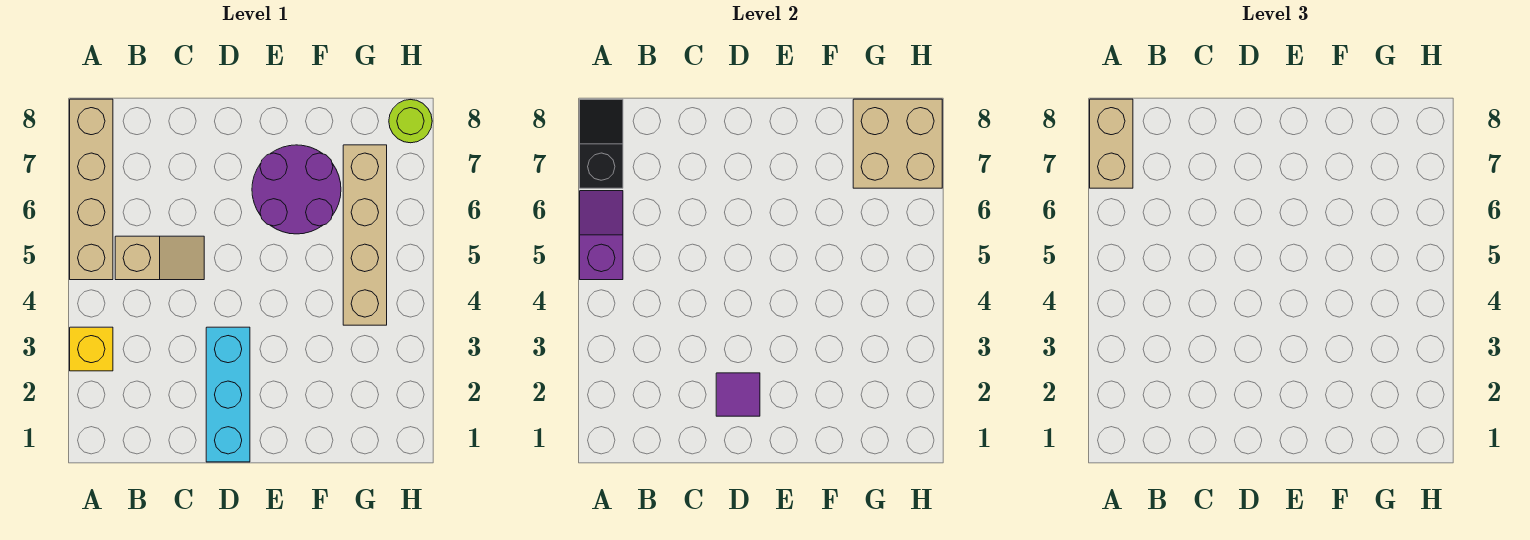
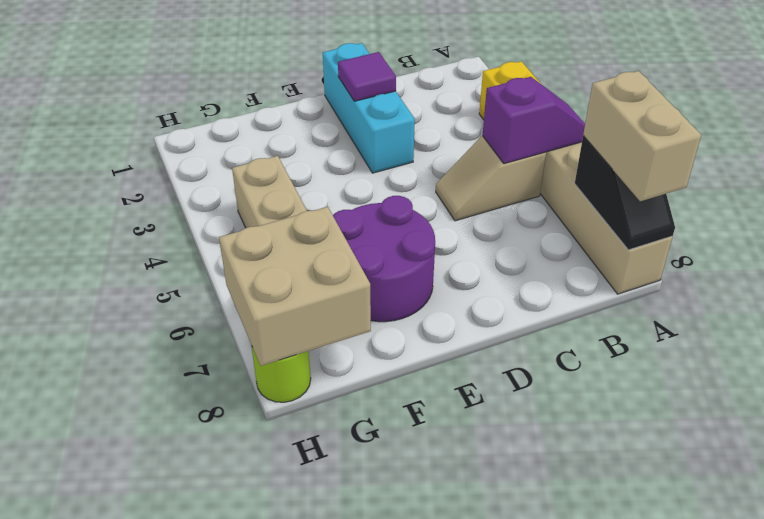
purple 1x2 slope [580,191,623,280] -> purple 1x2 slope turned to [482,77,585,164]

